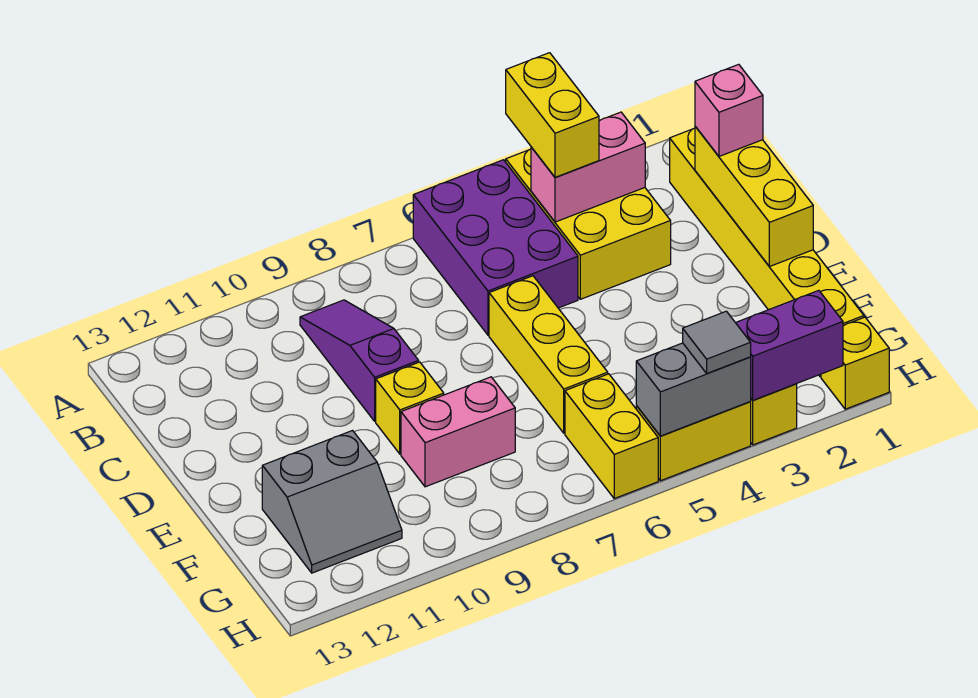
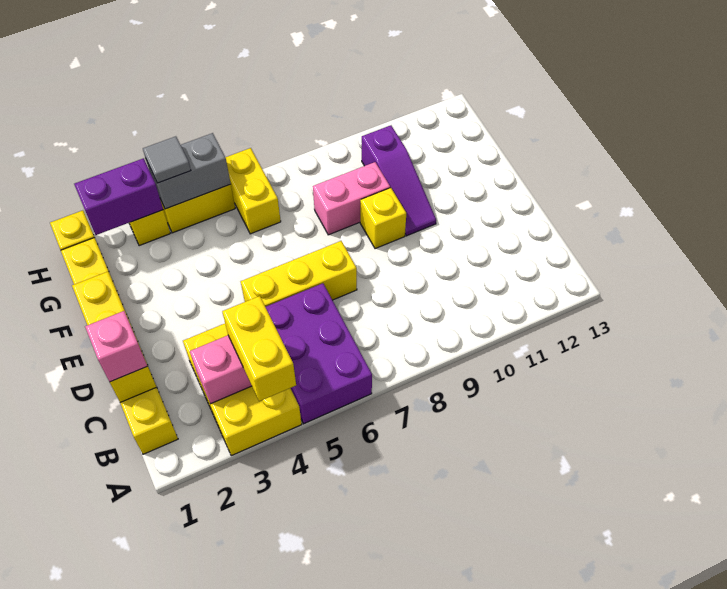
purple 1x3 slope [300,300,419,421] -> purple 1x3 slope moved to [362,125,436,236]
yellow 1x3 brick [489,276,608,433] -> yellow 1x3 brick turned to [241,241,357,307]
grey 2x2 slope [262,431,402,573] -> none

